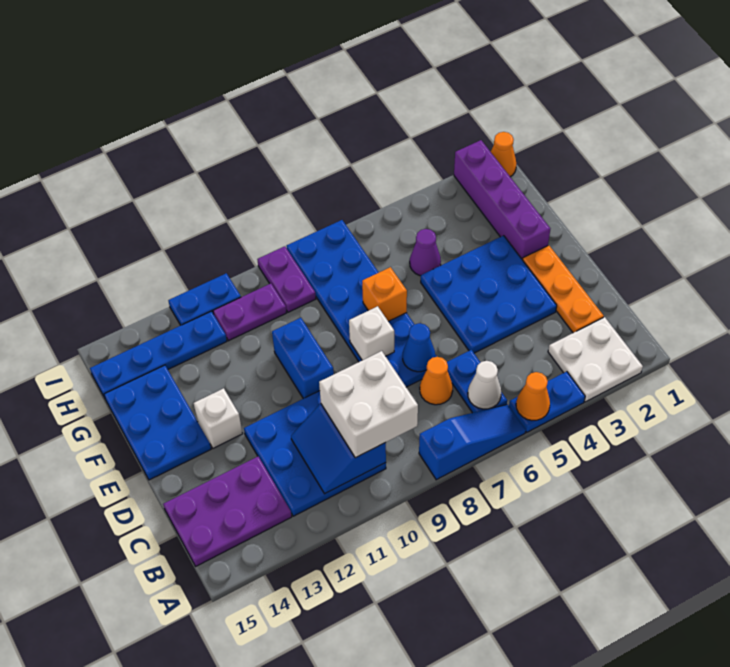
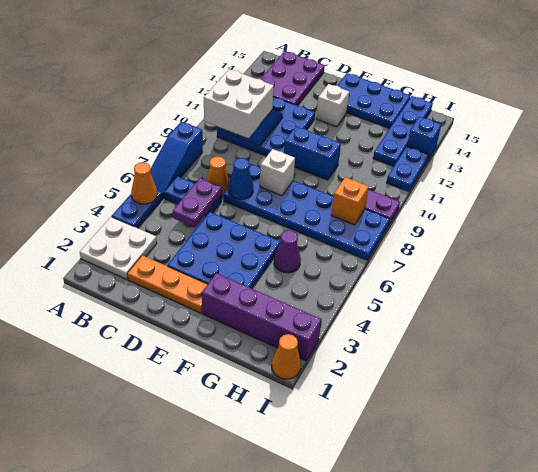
white 1x1 cone [468,361,501,409] -> none
orange 1x1 brick [362,267,407,321] -> orange 1x1 brick moved to [331,177,369,225]
purple 1x2 plate [213,283,287,341] -> purple 1x2 plate moved to [172,178,222,227]
none -> blue 1x1 brick [407,117,441,160]

